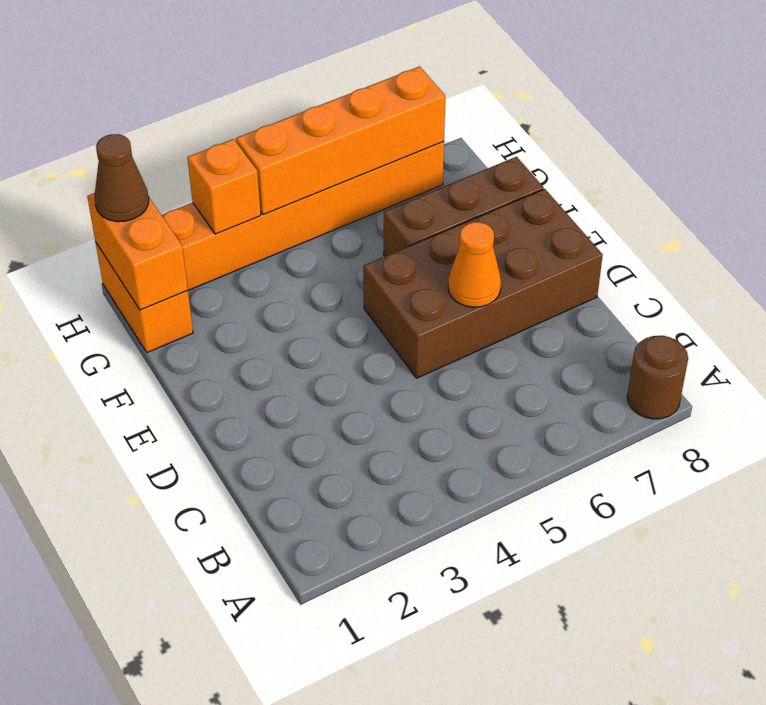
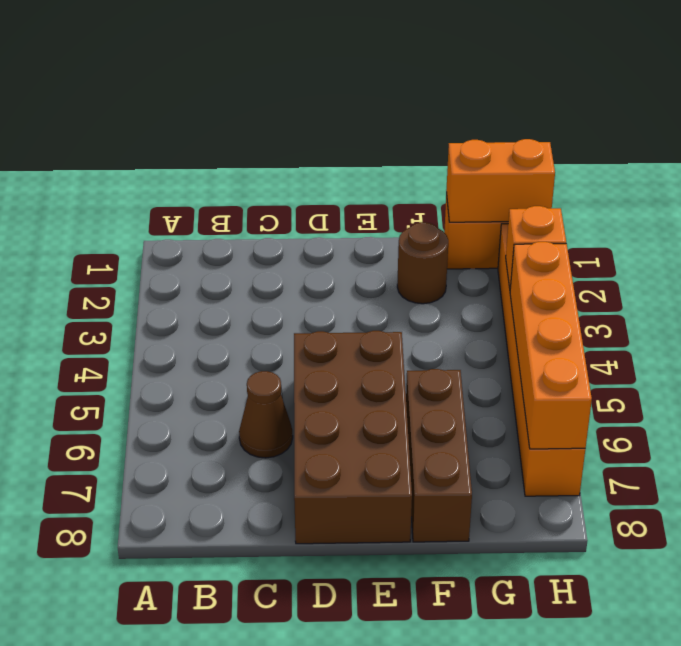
brown 1x1 round brick [627,336,688,419] -> brown 1x1 round brick moved to [397,222,448,304]
orange 1x1 cone [448,222,501,307] -> none
brown 1x1 cone [94,134,149,222] -> brown 1x1 cone moved to [239,371,293,458]

